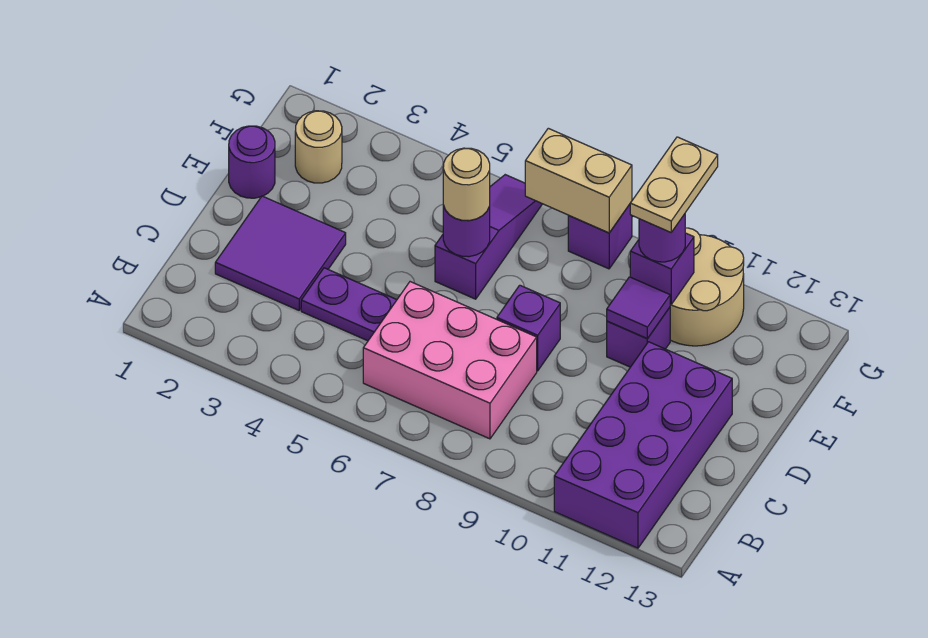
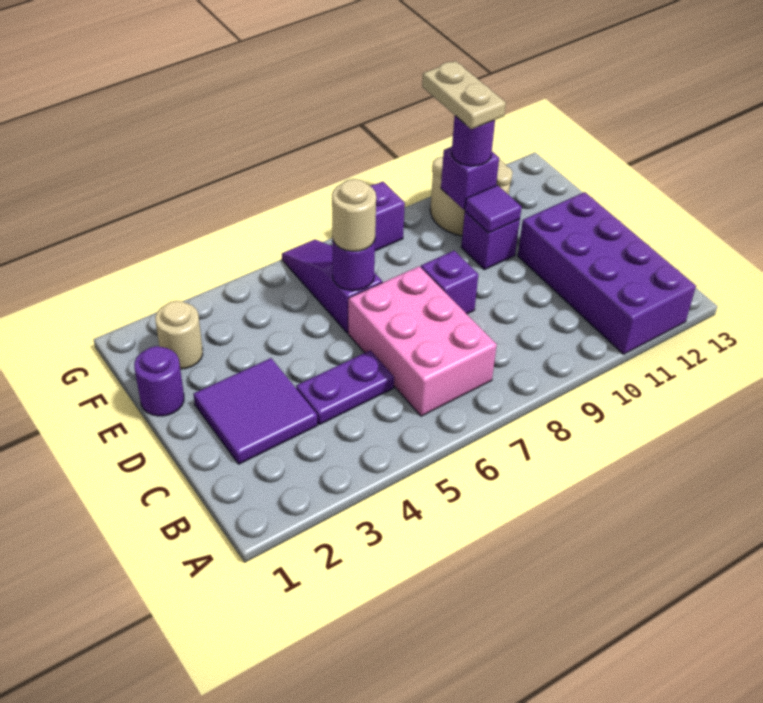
pink 2x3 brick [363,282,537,439] -> pink 2x3 brick turned to [348,266,497,416]
tan 1x2 brick [525,128,632,233] -> none

